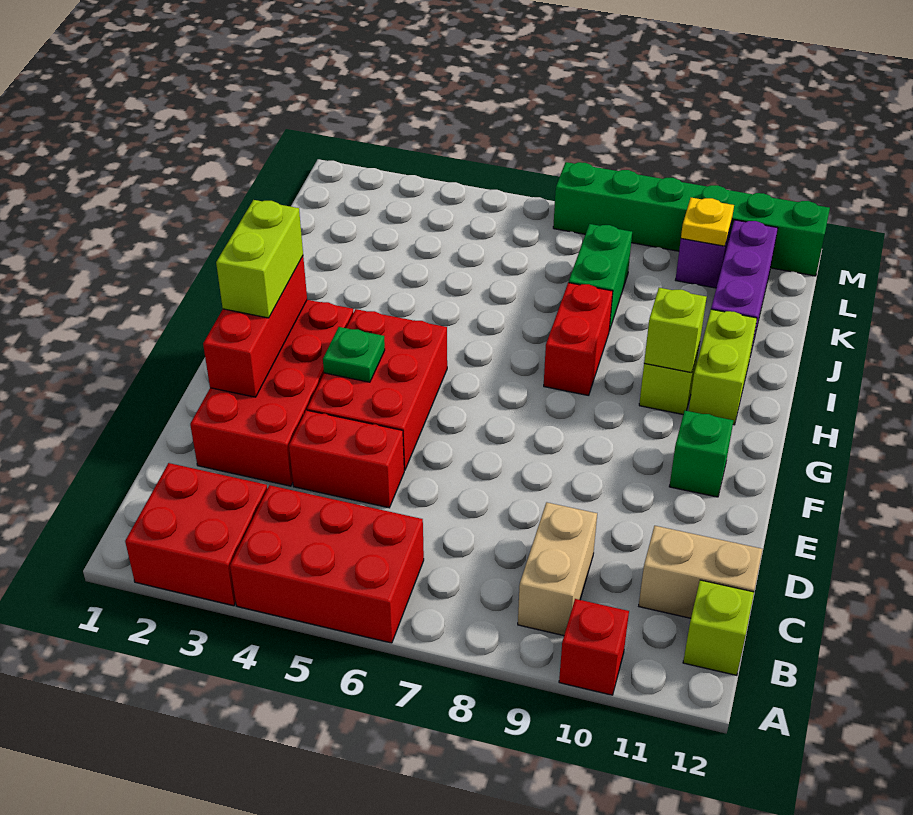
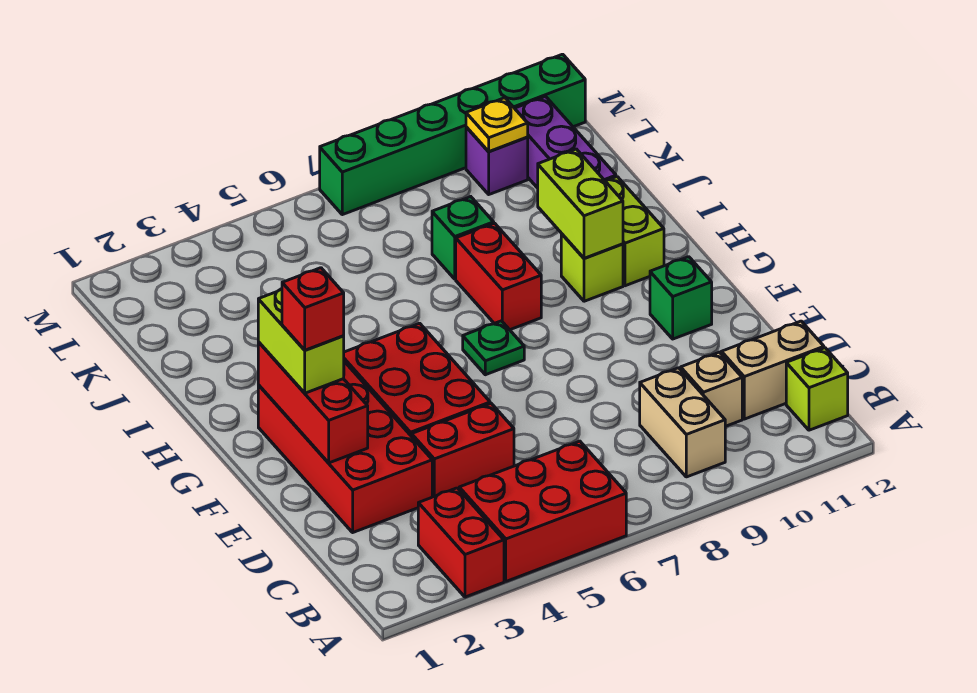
red 2x2 brick [125,463,267,606] -> red 1x2 brick [418,488,504,597]
red 1x1 brick [559,599,629,695] -> red 1x1 brick moved to [282,268,344,350]
none -> tan 1x1 brick [681,352,742,426]
green 1x1 plate [323,327,385,382] -> green 1x1 plate moved to [463,321,524,375]
lime 1x1 brick [644,288,707,373] -> lime 1x2 brick [538,149,623,258]
green 1x2 brick [569,224,632,331] -> green 1x1 brick [432,197,494,279]

